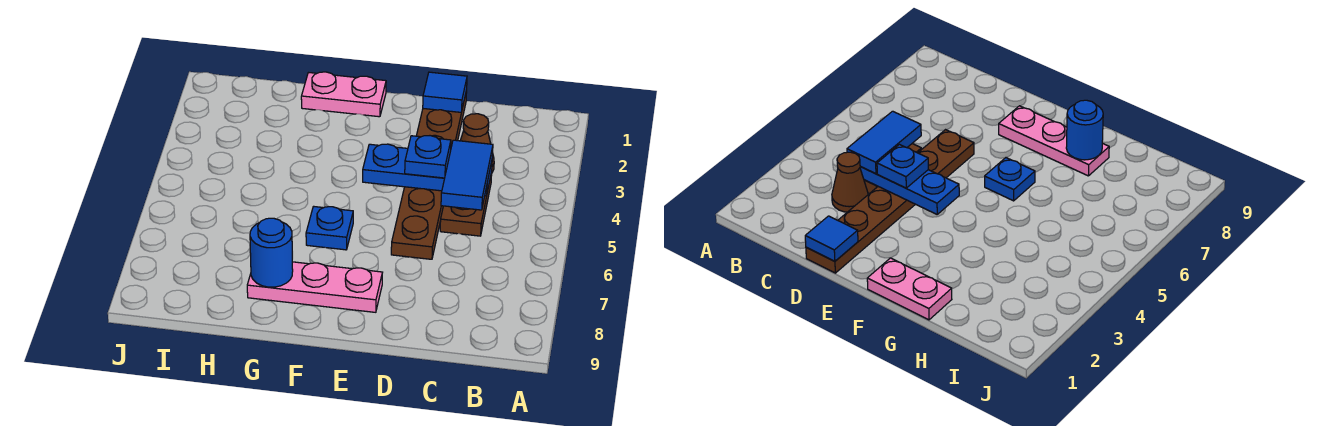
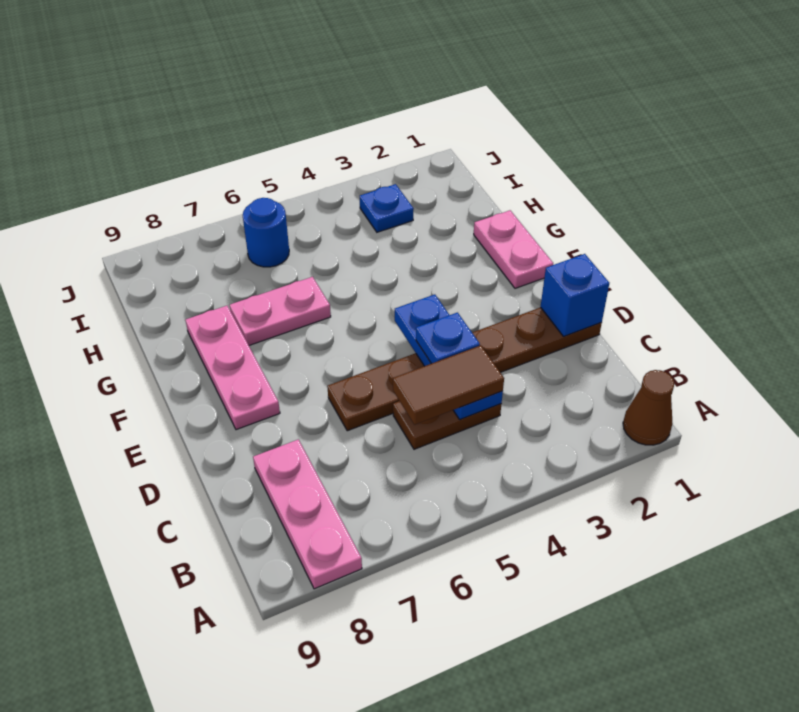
none -> pink 1x3 plate [253,439,362,589]
brown 1x1 cone [460,114,494,172] -> brown 1x1 cone moved to [623,370,674,445]
blue 1x2 tile [441,140,493,210] -> brown 1x2 tile [393,345,504,425]
blue 1x1 tile [423,72,467,113] -> blue 1x1 brick [541,254,609,336]
blue 1x1 plate [306,206,353,250] -> blue 1x1 plate moved to [360,184,414,232]
none -> pink 1x2 plate [230,277,331,345]
blue 1x1 round brick [250,218,293,287] -> blue 1x1 round brick moved to [243,198,289,267]

